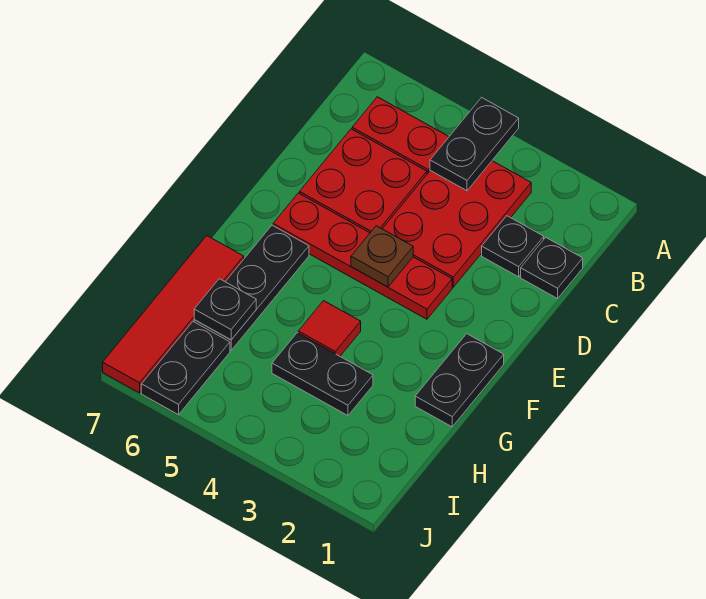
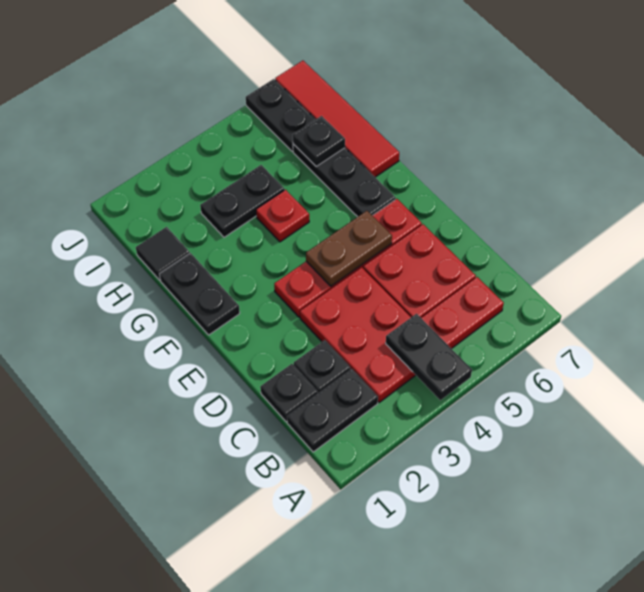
none -> black 1x2 plate [287,369,378,452]
brown 1x1 plate [351,226,413,287] -> brown 1x2 plate [306,211,392,286]
red 1x1 tile [298,301,361,356] -> red 1x1 plate [256,190,309,242]
none -> black 1x1 tile [136,227,190,280]

